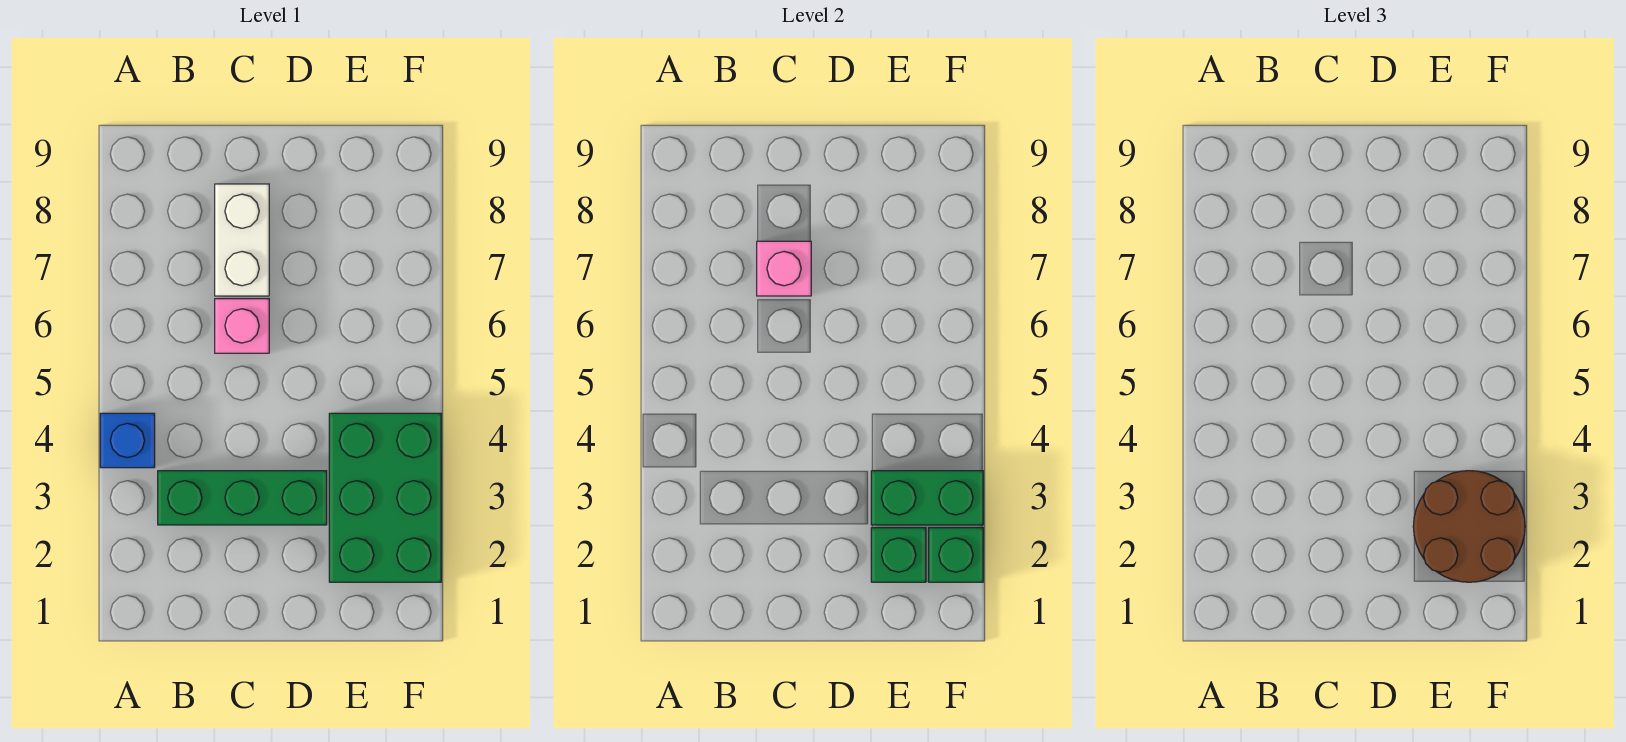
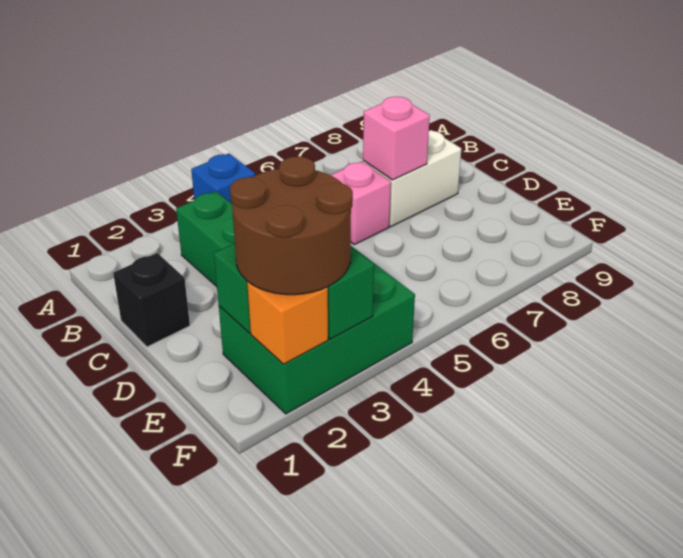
none -> black 1x1 brick [113,253,190,347]
green 1x1 brick [929,528,983,582] -> orange 1x1 brick [247,282,328,364]

